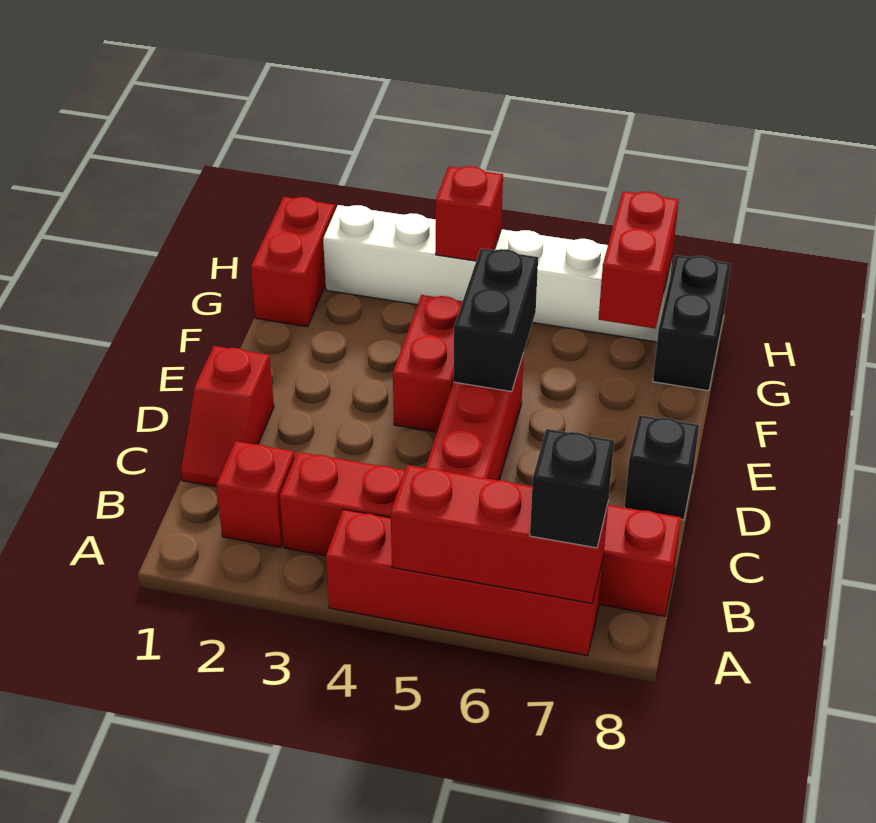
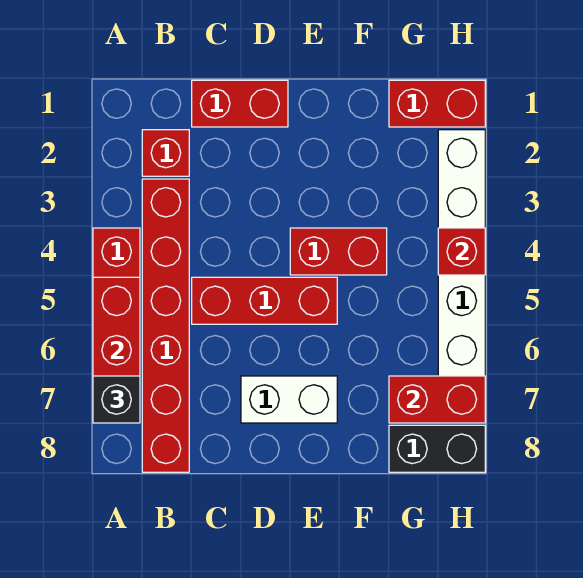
red 1x2 slope [181,346,274,487] -> red 1x2 brick [192,80,288,127]
none -> white 1x2 brick [241,376,337,423]
black 1x1 brick [624,415,699,520] -> none
black 1x2 brick [453,248,538,392] -> none

